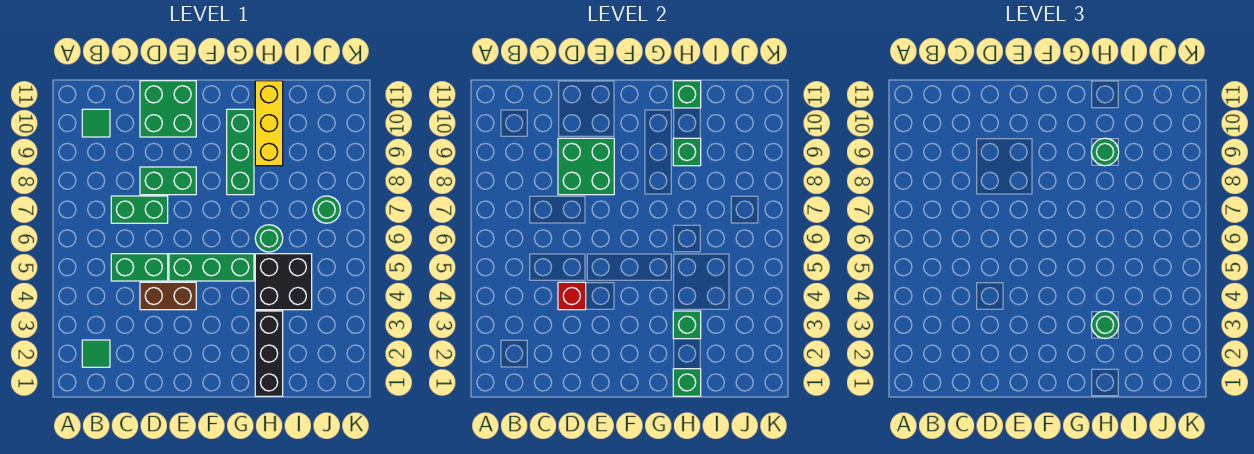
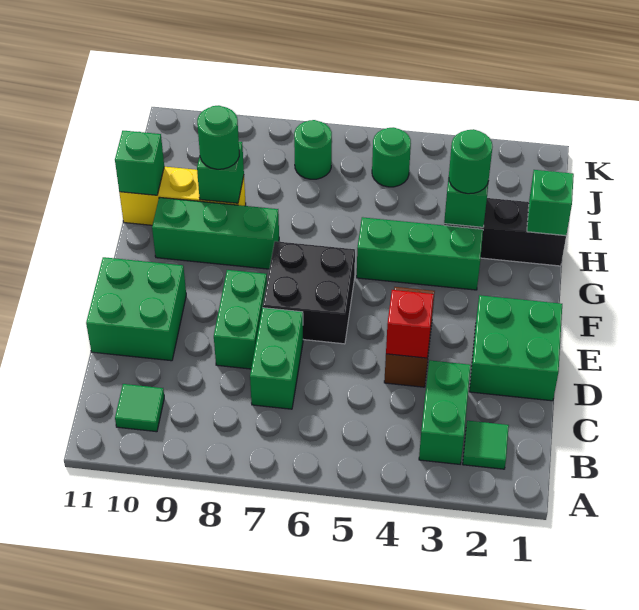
green 1x2 brick [111,254,168,281] -> green 1x2 brick moved to [419,360,471,464]
green 2x2 brick [558,138,614,195] -> green 2x2 brick moved to [469,295,562,401]
green 1x3 brick [169,254,254,281] -> green 1x3 brick turned to [357,217,483,290]
black 2x2 brick [255,254,312,310] -> black 2x2 brick moved to [263,241,355,344]
green 1x1 round brick [255,225,283,252] -> green 1x1 round brick moved to [372,127,411,187]

